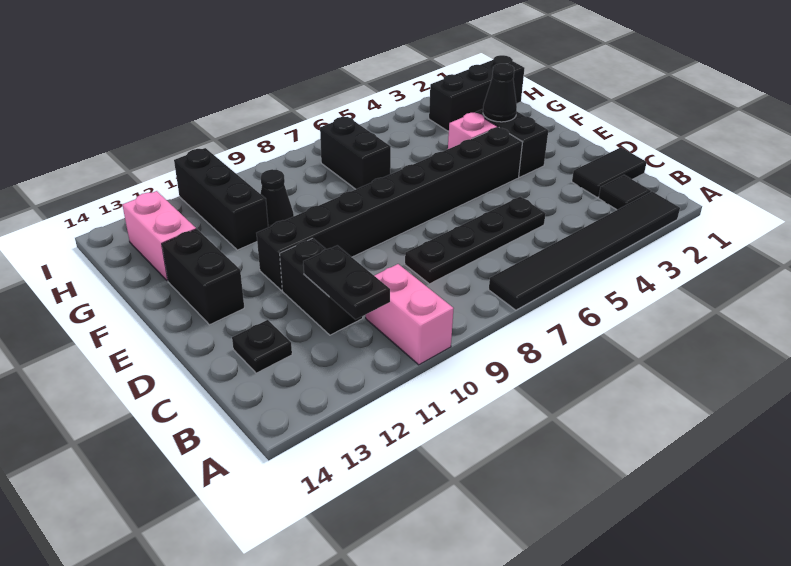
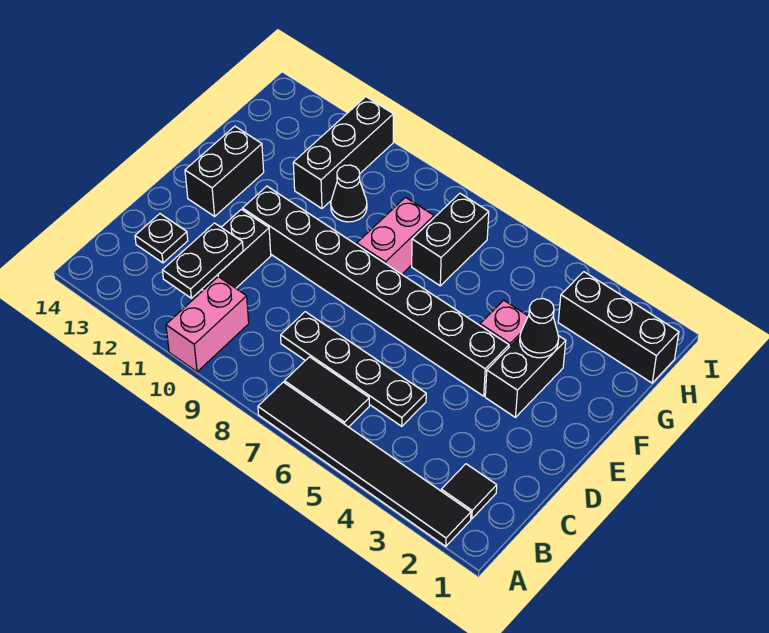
black 1x2 tile [572,147,647,197] -> black 1x2 tile moved to [285,357,369,427]
pink 1x2 brick [123,191,196,281] -> pink 1x2 brick moved to [357,197,434,274]

